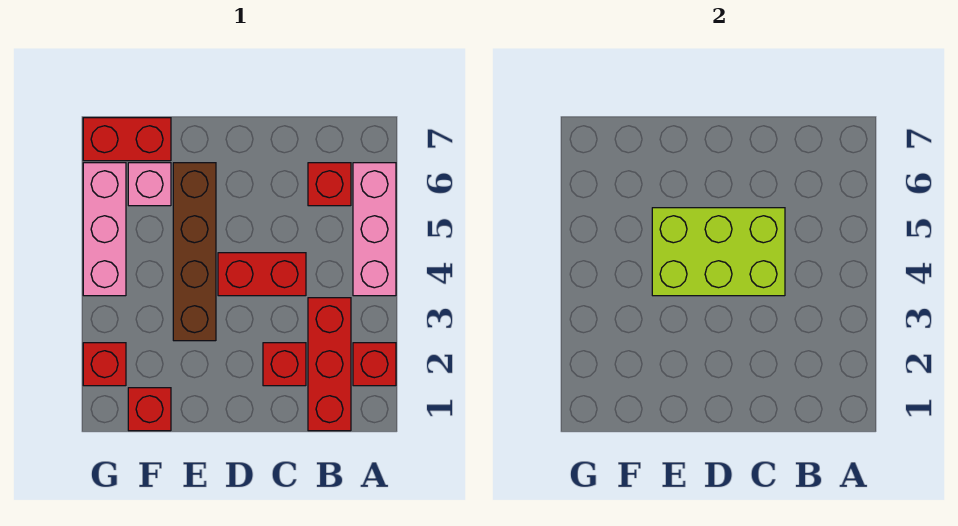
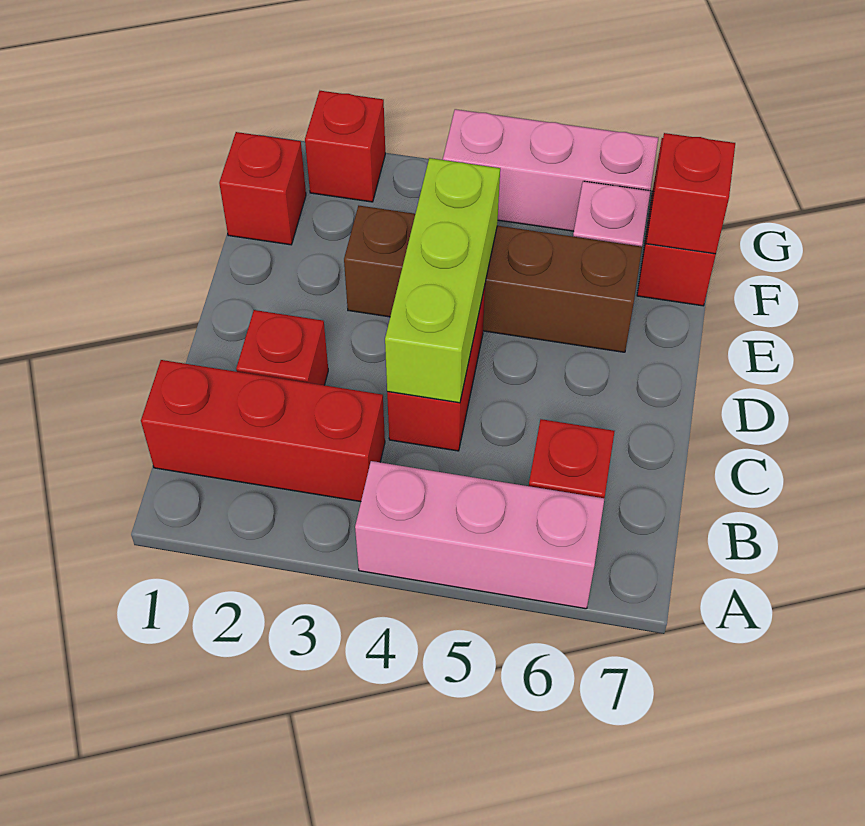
red 1x1 brick [353,343,396,386] -> red 1x1 brick moved to [646,133,735,254]
lime 2x3 brick [652,208,785,296] -> lime 1x3 brick [385,158,500,403]

